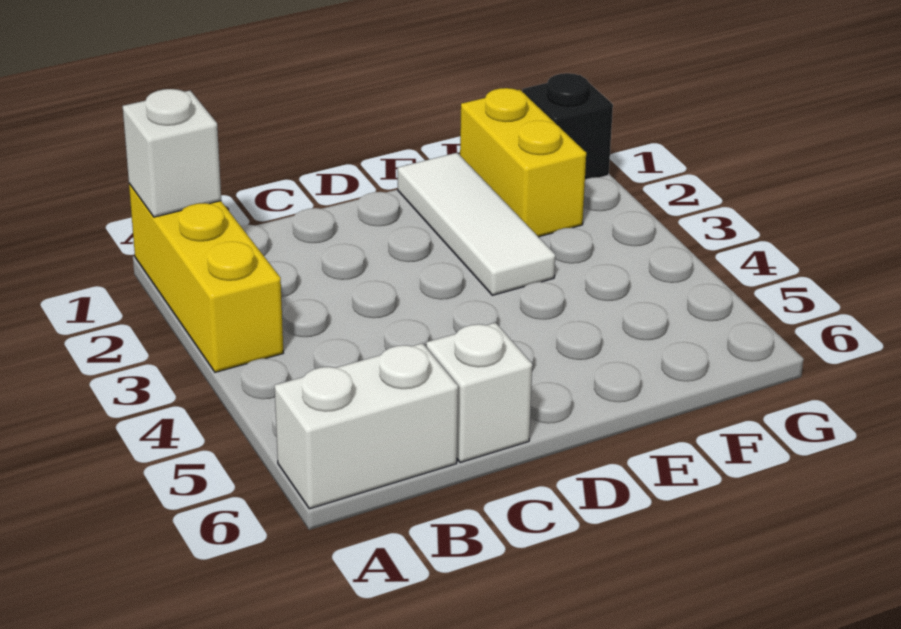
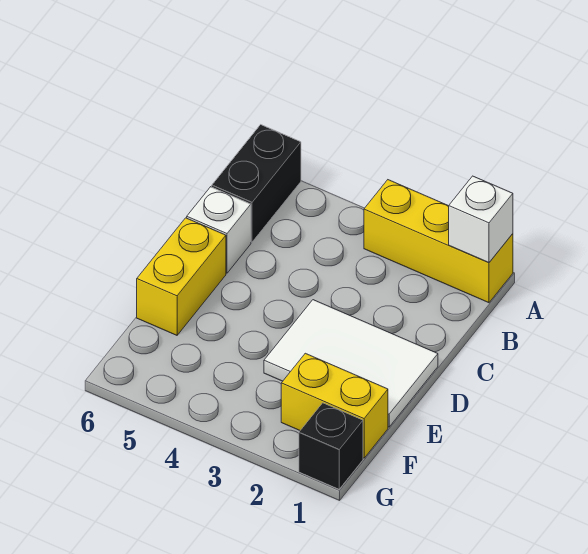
white 1x2 brick [274,343,458,509] -> black 1x2 brick [212,125,301,242]
none -> yellow 1x2 brick [137,218,226,335]
white 1x3 tile [398,153,555,295] -> white 2x3 tile [264,300,438,427]

